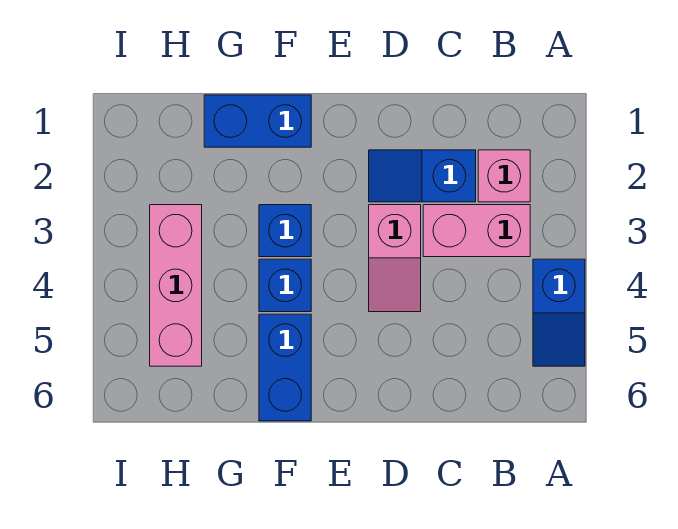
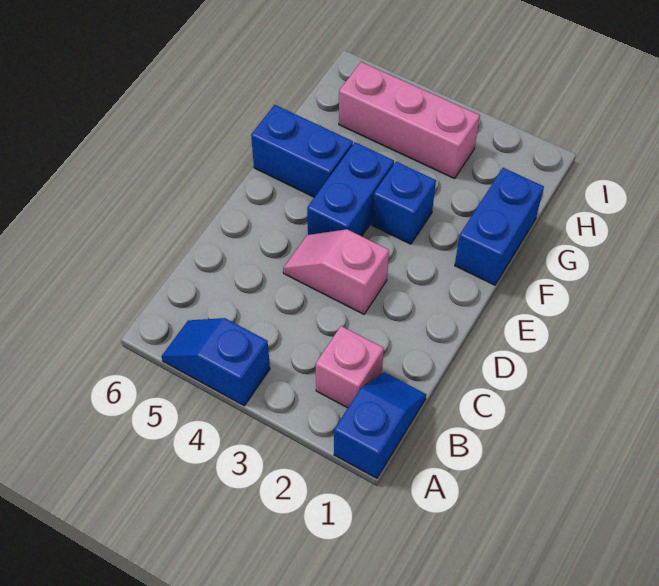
pink 1x2 brick [423,205,530,257] -> none
blue 1x2 slope [369,150,476,202] -> blue 1x2 slope moved to [334,372,426,478]
blue 1x1 brick [259,259,311,312] -> blue 1x2 brick [307,142,394,236]

